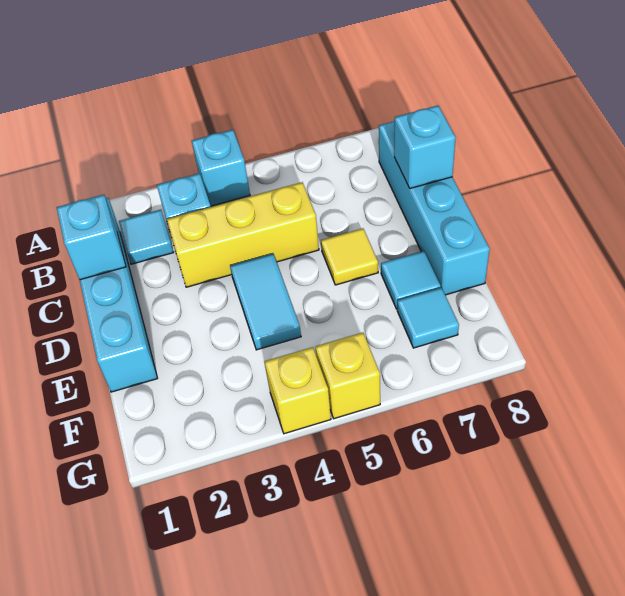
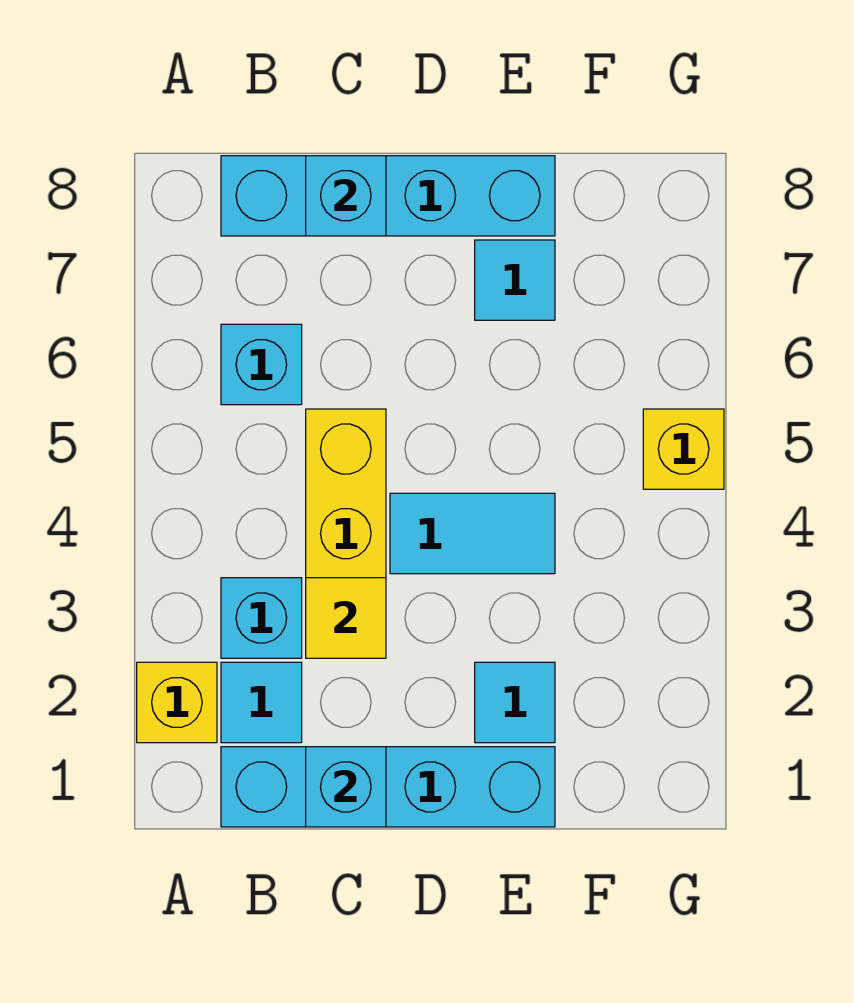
cyan 1x1 brick [192,130,250,206] -> cyan 1x1 brick moved to [221,324,302,405]
yellow 1x1 tile [321,228,378,285] -> yellow 1x1 tile moved to [306,578,386,658]
cyan 1x1 tile [397,288,459,348] -> cyan 1x1 tile moved to [475,662,555,743]
yellow 1x1 brick [264,347,331,434] -> yellow 1x1 brick moved to [137,662,217,743]

